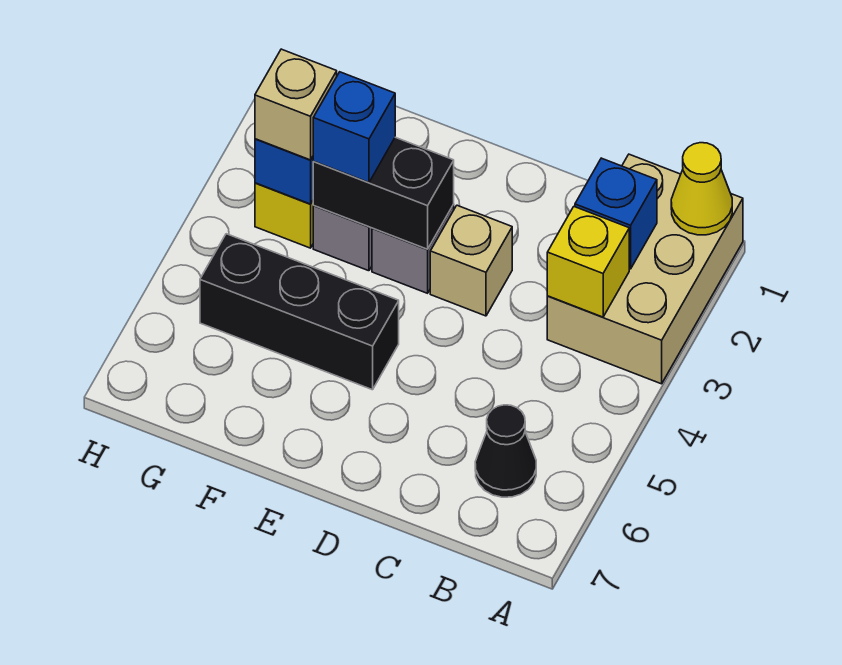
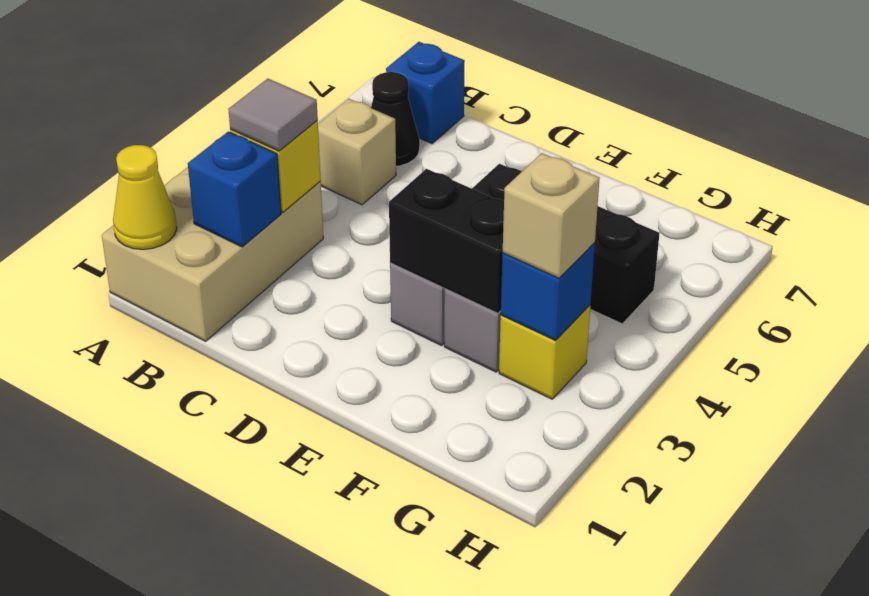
none -> grey 1x1 tile [228,79,318,151]
tan 1x1 brick [430,205,512,316] -> tan 1x1 brick moved to [318,99,396,205]
blue 1x1 brick [313,72,395,183] -> blue 1x1 brick moved to [386,42,465,144]

